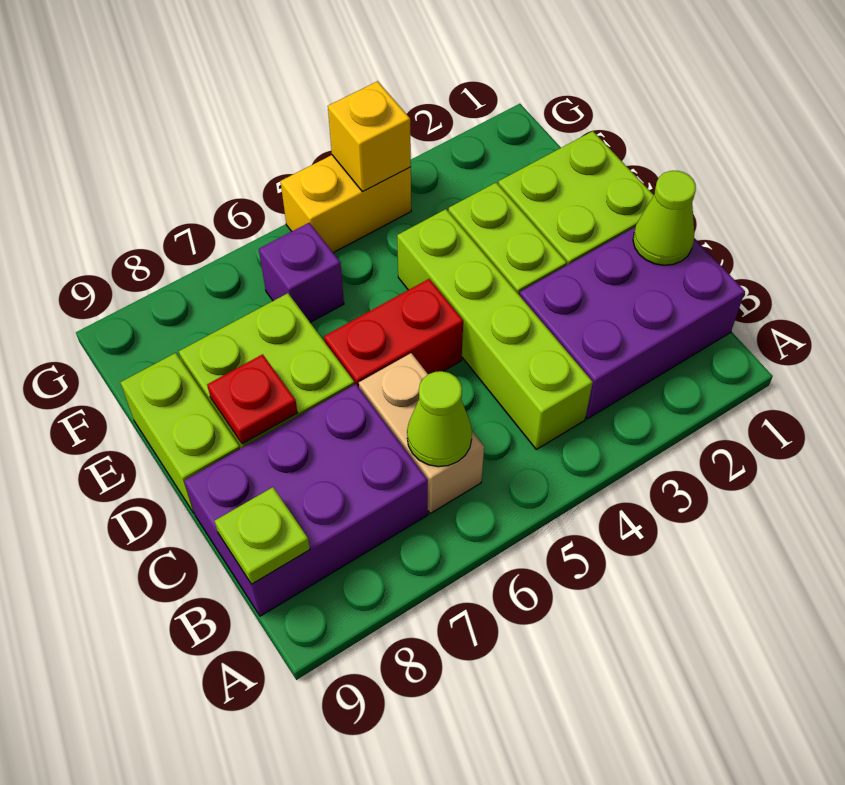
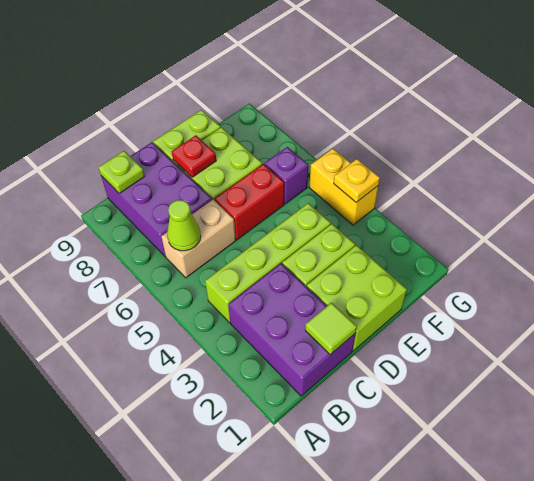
lime 1x1 cone [633,171,696,265] -> lime 1x1 tile [305,303,357,354]
red 1x2 brick [324,279,463,387] -> red 1x2 brick turned to [215,164,284,240]
yellow 1x1 brick [328,81,411,192] -> yellow 1x1 plate [334,159,380,202]

